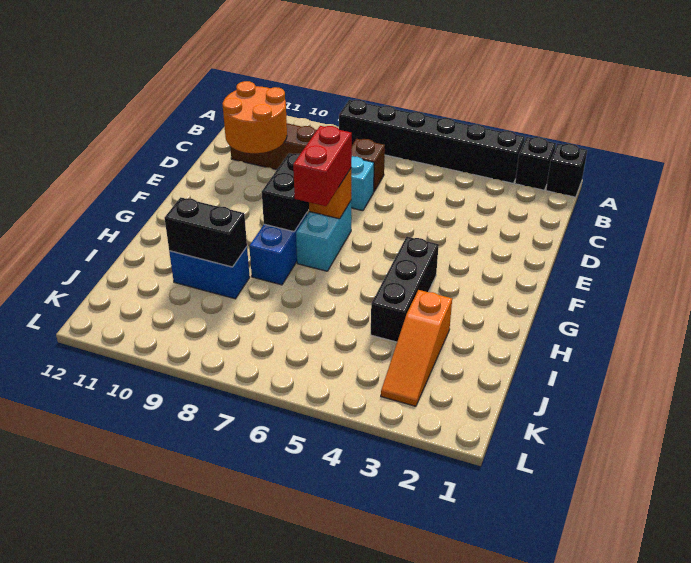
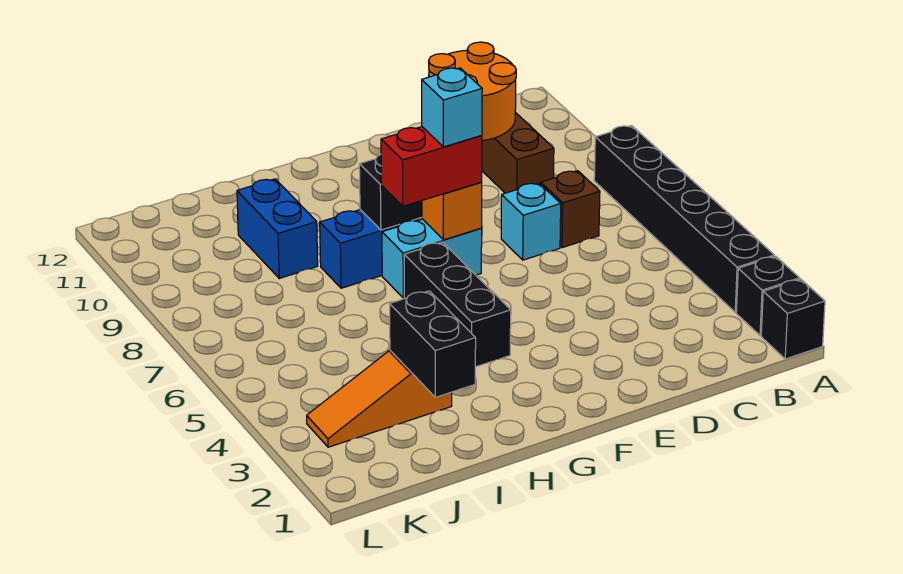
none -> cyan 1x1 brick [422,68,482,147]
black 1x3 brick [371,237,439,342] -> black 1x3 brick turned to [404,242,511,367]
black 1x2 brick [165,197,247,267] -> black 1x2 brick moved to [390,291,476,397]

